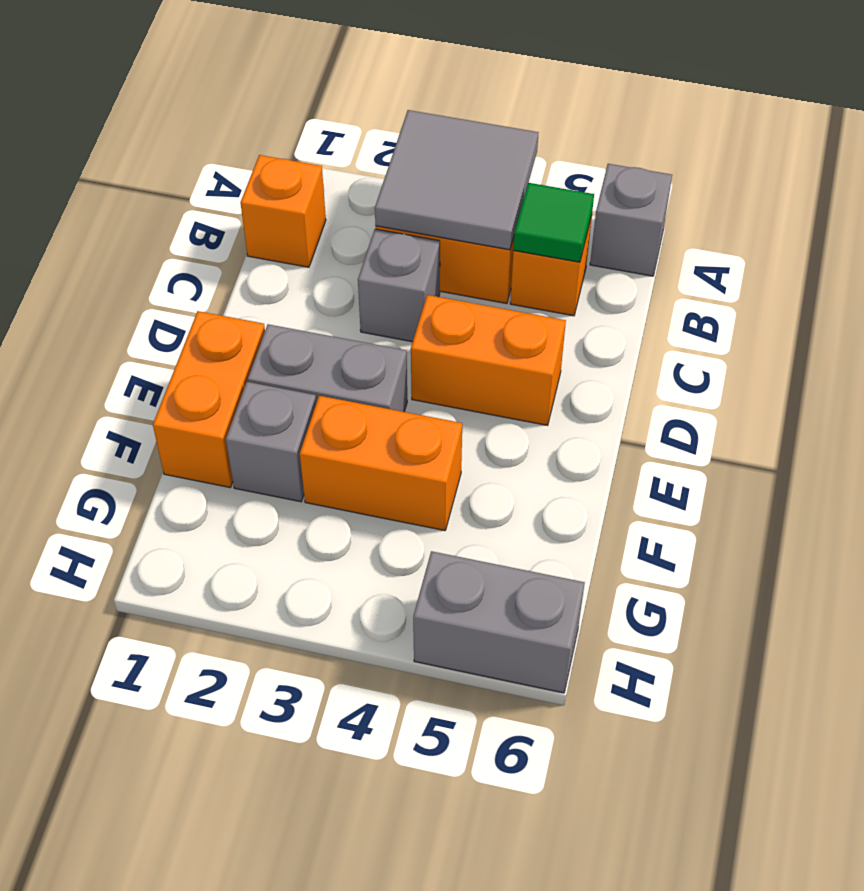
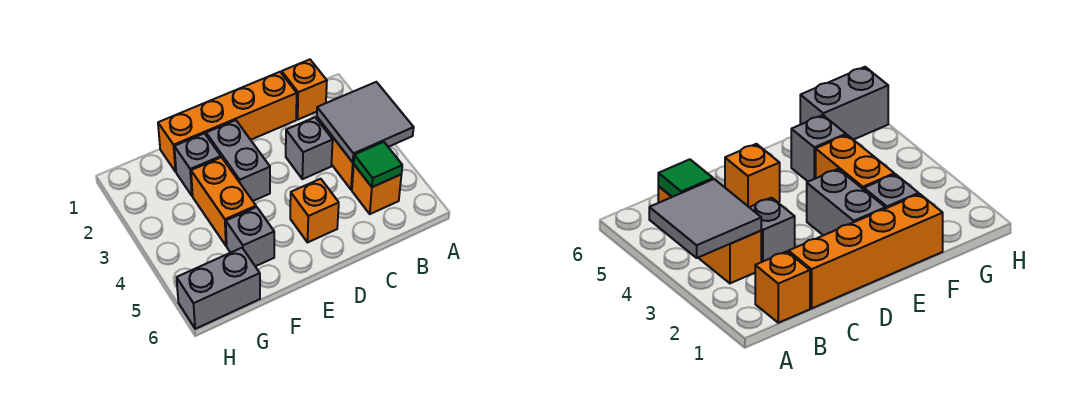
grey 1x1 brick [590,164,672,276] -> grey 1x1 brick moved to [226,207,274,266]
orange 1x2 brick [411,295,566,425] -> orange 1x1 brick [290,179,339,242]
orange 1x2 brick [153,311,265,488] -> orange 1x4 brick [158,72,297,172]
grey 1x2 brick [413,551,585,693] -> grey 1x2 brick turned to [177,248,260,329]

